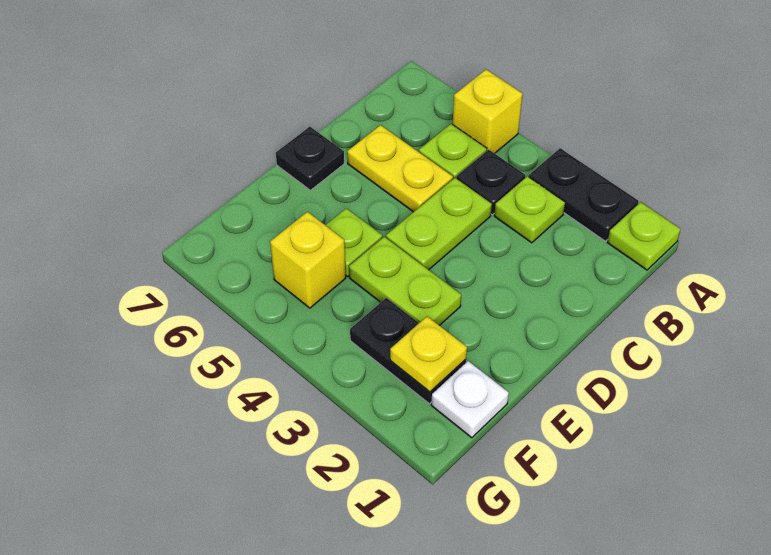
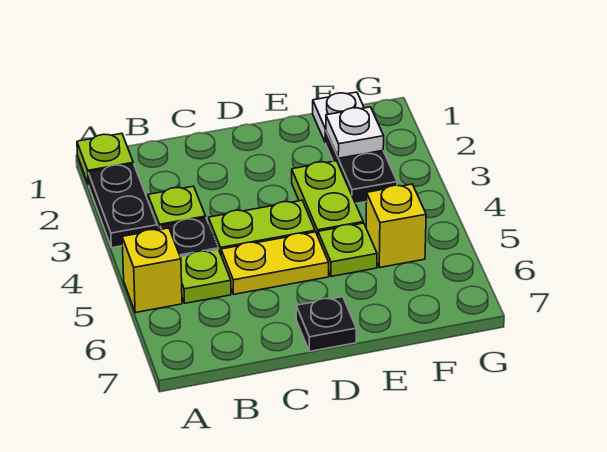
yellow 1x2 plate [347,125,453,212] -> yellow 1x2 plate turned to [221,232,329,294]
yellow 1x1 plate [390,316,467,392] -> white 1x1 plate [326,107,384,158]

